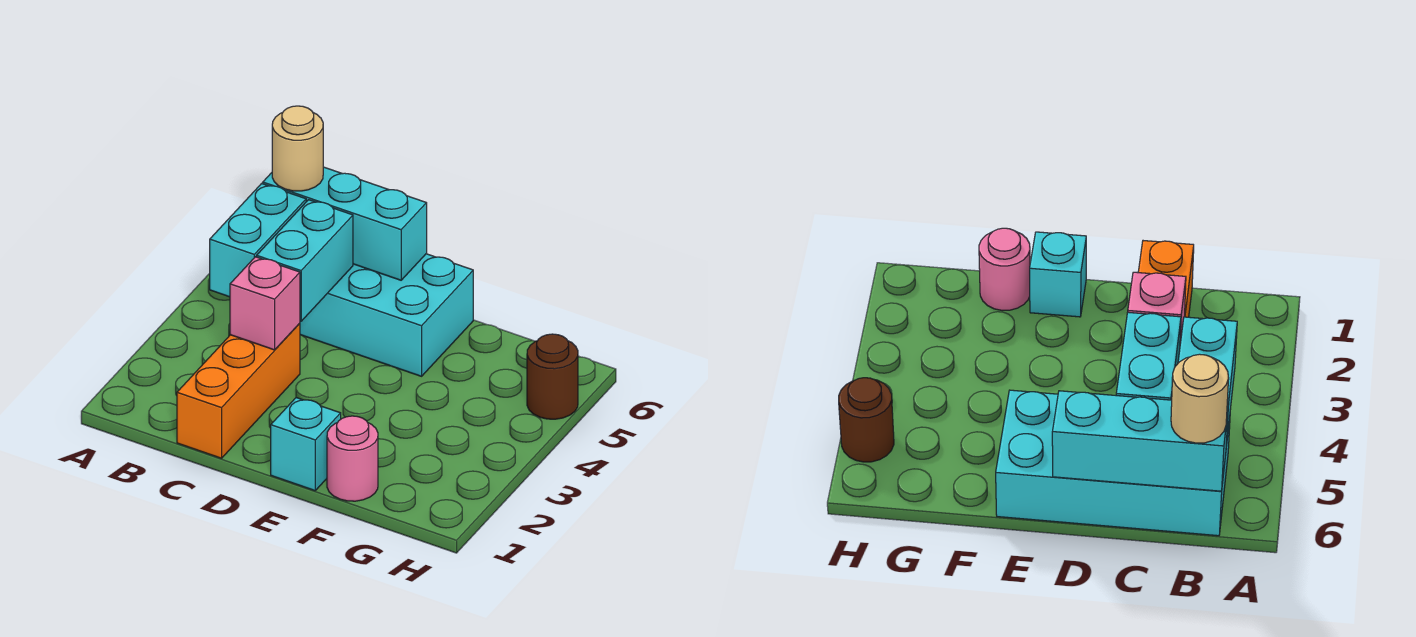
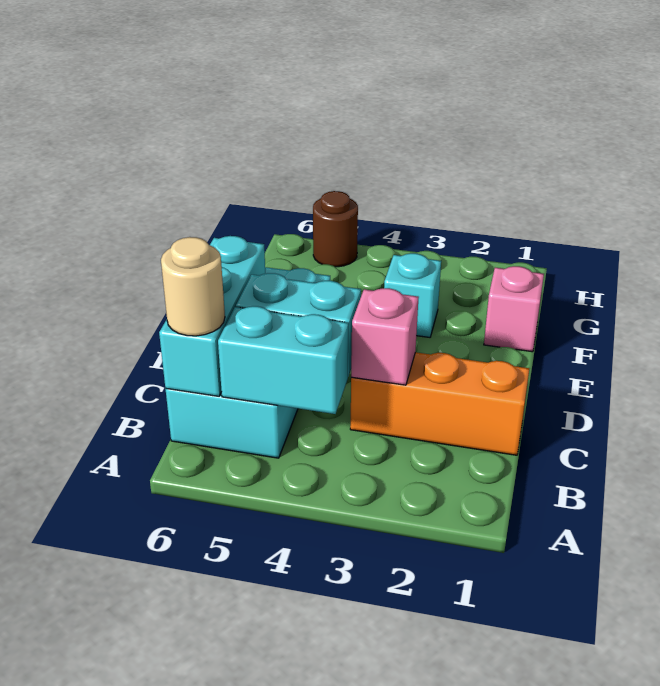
cyan 1x1 brick [271,398,341,491] -> cyan 1x1 brick moved to [384,253,441,337]
pink 1x1 round brick [327,416,378,501] -> pink 1x1 brick [484,266,544,352]

